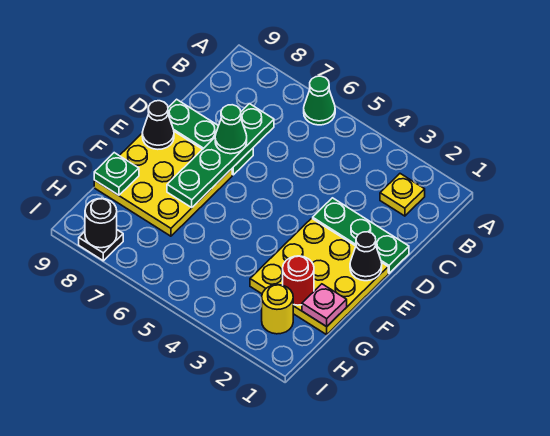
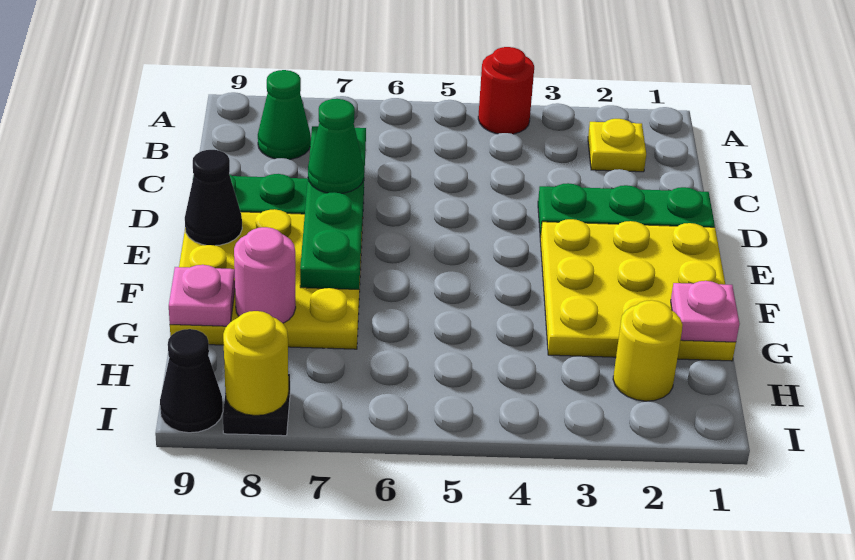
green 1x1 cone [304,76,335,125] -> green 1x1 cone moved to [258,70,311,159]
black 1x1 cone [350,232,382,281] -> black 1x1 cone moved to [160,329,223,433]
red 1x1 round brick [283,256,314,305] -> red 1x1 round brick moved to [478,47,534,134]
none -> pink 1x1 round brick [234,227,296,323]
green 1x1 plate [94,153,139,195] -> pink 1x1 plate [169,265,235,326]
black 1x1 round brick [85,198,117,248] -> yellow 1x1 round brick [223,311,288,416]

